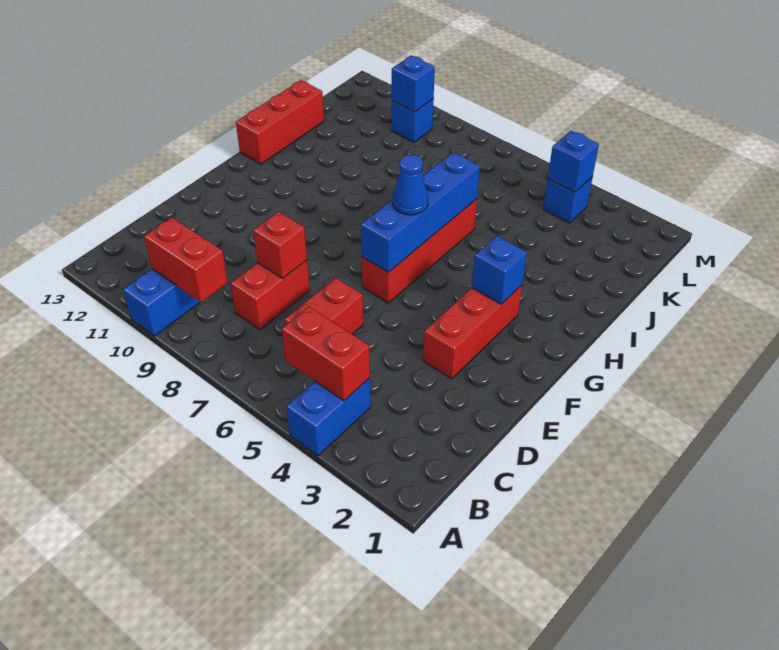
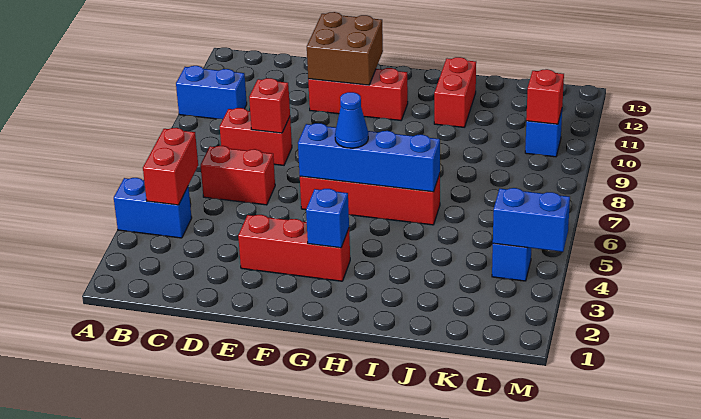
red 1x2 brick [144,218,228,302] -> red 1x2 brick moved to [434,57,476,127]
none -> brown 2x2 brick [307,12,383,85]
red 1x3 brick [236,80,324,164] -> red 1x3 brick moved to [308,68,408,120]
blue 1x1 brick [548,131,599,192] -> blue 1x2 brick [493,188,570,252]
blue 1x1 brick [392,55,435,112] -> red 1x1 brick [526,69,564,124]

